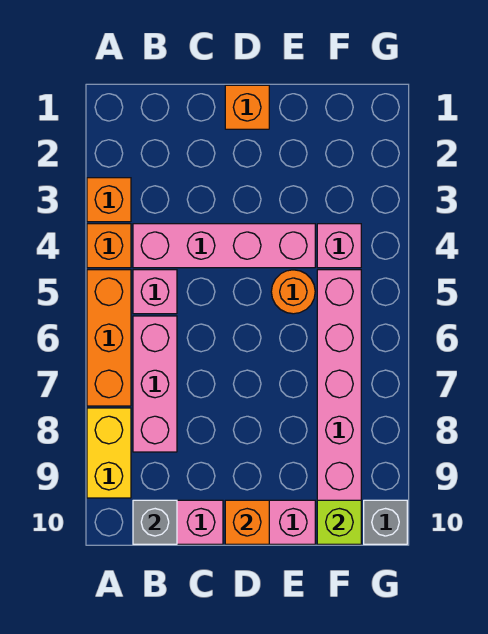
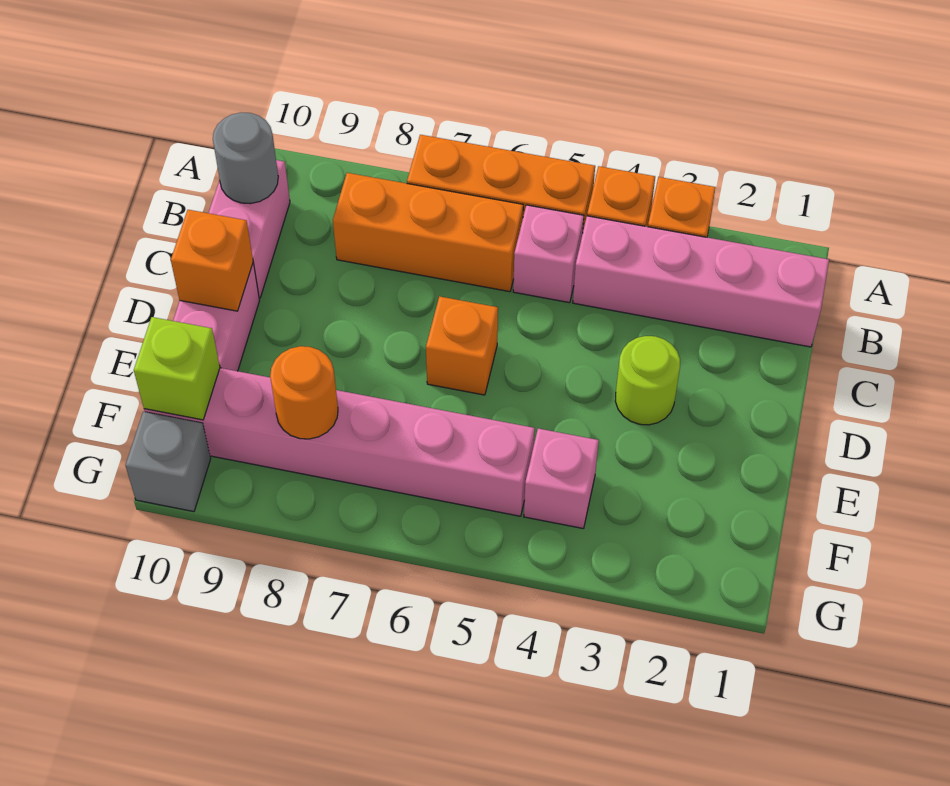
yellow 1x2 brick [87,408,131,498] -> none
pink 1x4 brick [133,224,315,268] -> pink 1x4 brick turned to [573,216,829,347]
pink 1x3 brick [133,316,177,452] -> orange 1x3 brick [333,173,523,292]
grey 1x1 brick [133,500,177,544] -> grey 1x1 round brick [213,112,278,204]
orange 1x1 brick [225,85,269,129] -> orange 1x1 brick moved to [426,296,498,395]
none -> lime 1x1 round brick [615,336,680,425]
orange 1x1 round brick [271,270,315,314] -> orange 1x1 round brick moved to [270,346,338,439]

